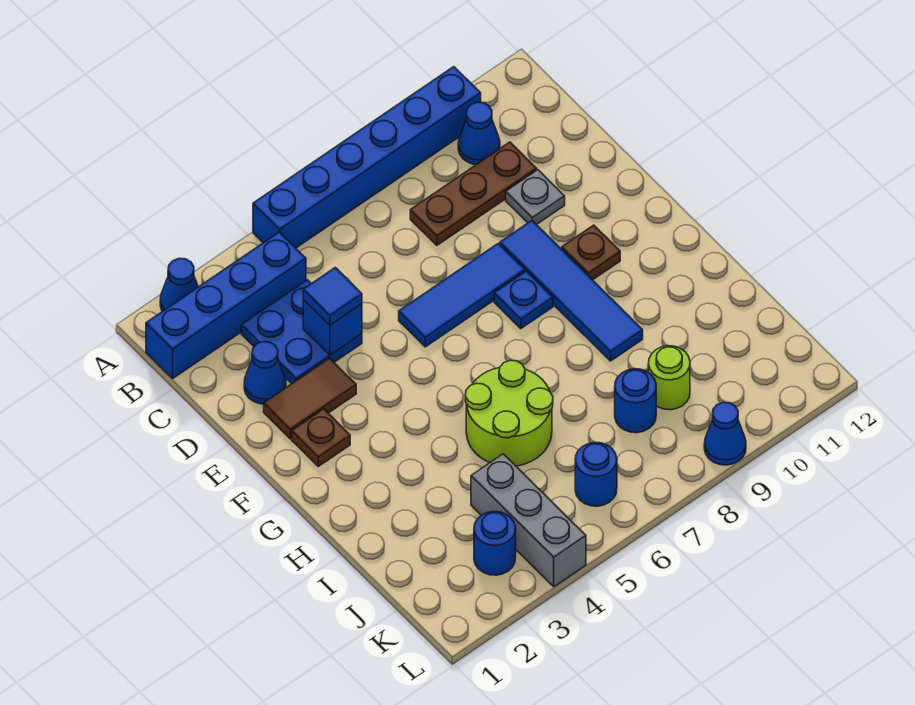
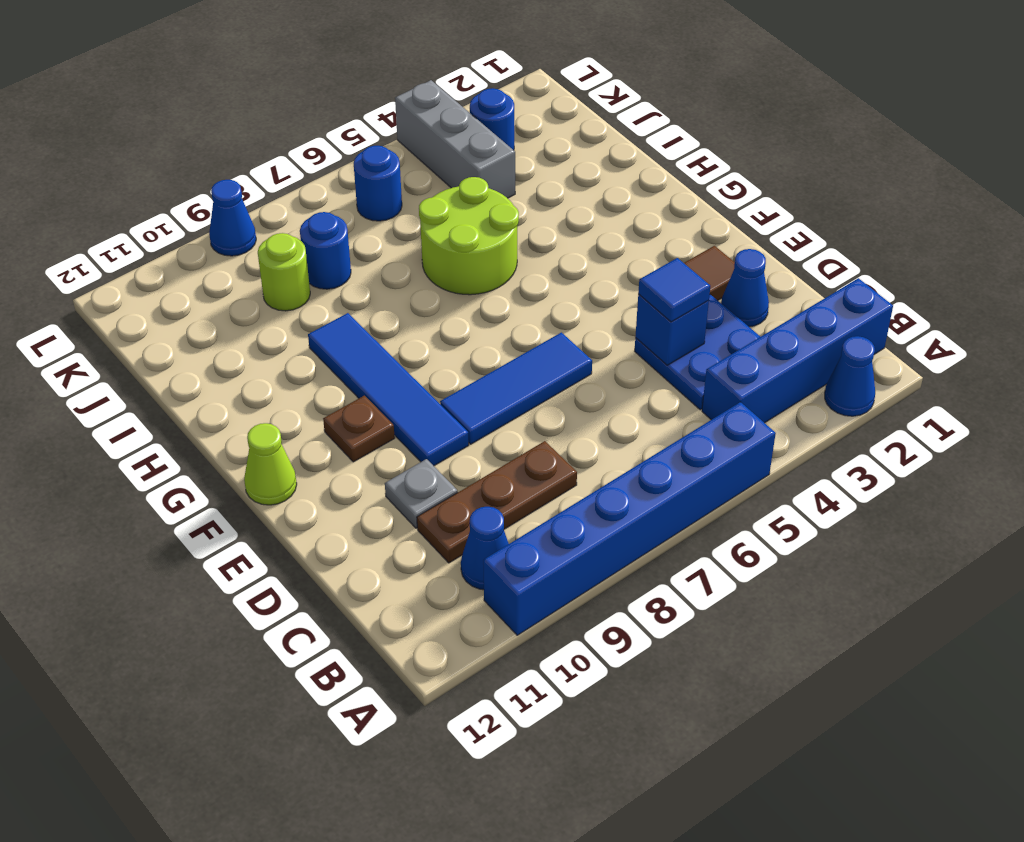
brown 1x1 plate [292,409,350,466] -> none
blue 1x1 plate [494,271,553,329] -> none
none -> lime 1x1 cone [244,423,297,505]

